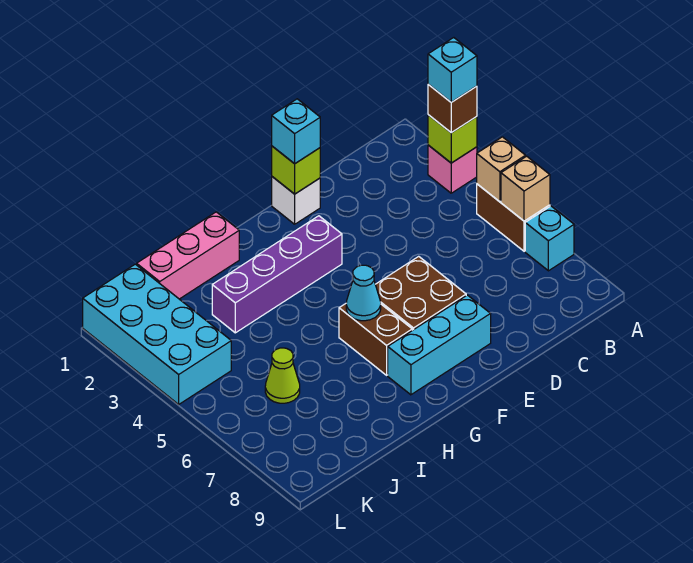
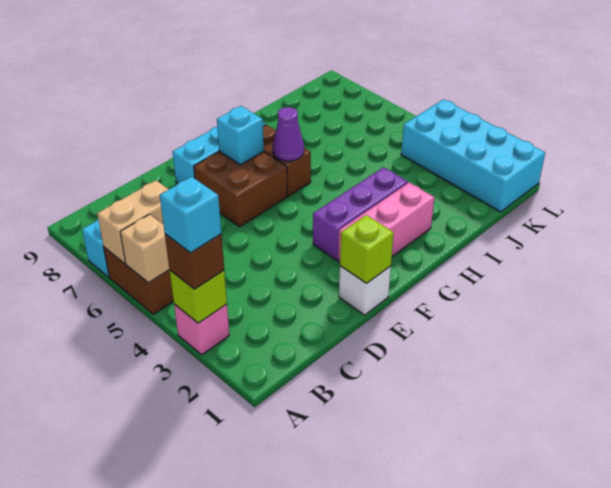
tan 1x1 brick [501,156,550,221] -> tan 1x2 brick [97,180,169,264]
cyan 1x1 brick [272,99,320,164] -> cyan 1x1 brick moved to [217,106,264,165]
purple 1x4 brick [212,216,342,333] -> purple 1x3 brick [313,167,408,260]
cyan 1x1 cone [346,265,381,321] -> purple 1x1 cone [273,107,304,161]
pink 1x3 brick [137,212,239,299] -> pink 1x3 brick moved to [338,183,434,262]
lime 1x1 cone [265,348,300,403] -> none

